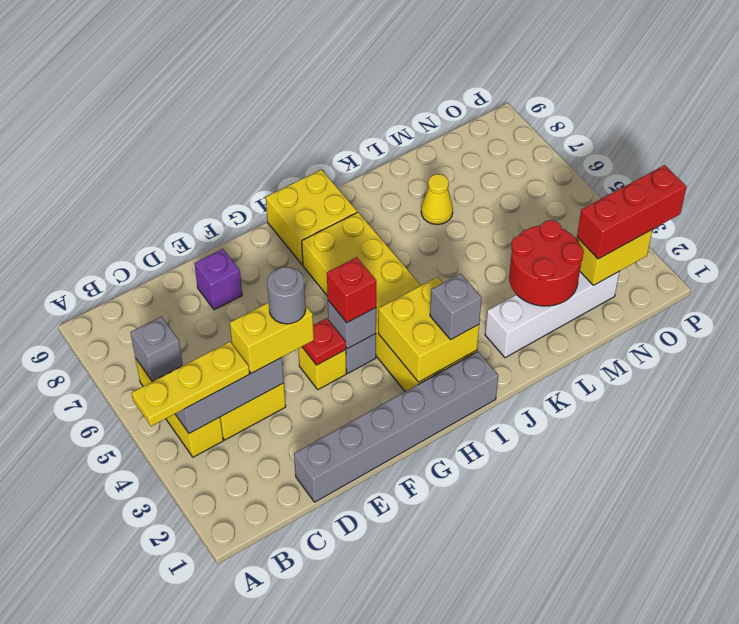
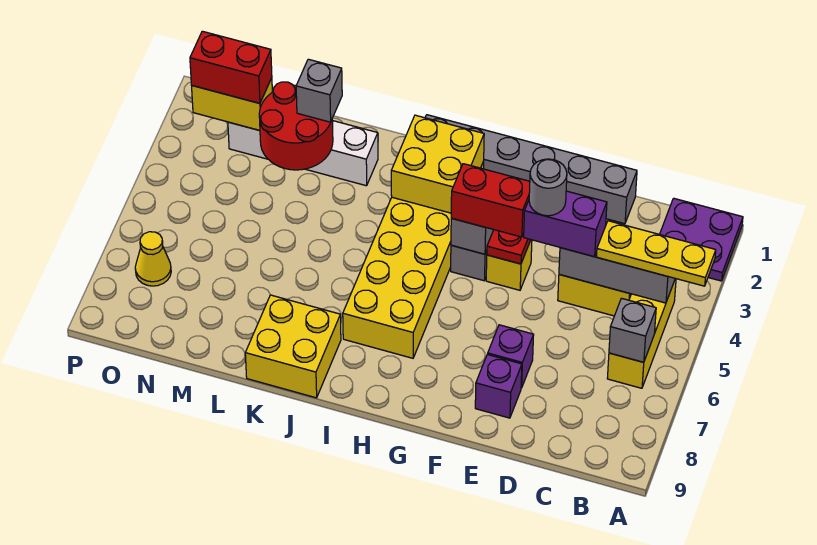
none -> purple 2x2 plate [660,198,743,281]
yellow 1x2 brick [230,302,314,373] -> purple 1x2 brick [524,191,607,257]
none -> purple 1x1 brick [488,325,534,388]
red 1x1 brick [327,257,376,323] -> red 1x2 brick [451,164,530,237]
yellow 2x2 brick [266,170,357,265] -> yellow 2x2 brick moved to [245,295,341,398]
grey 1x1 brick [430,274,482,340] -> grey 1x1 brick moved to [296,59,342,122]
yellow 1x1 cone [421,174,453,224] -> yellow 1x1 cone moved to [135,232,171,286]
red 1x3 brick [577,165,686,259] -> red 1x2 brick [190,31,272,103]

